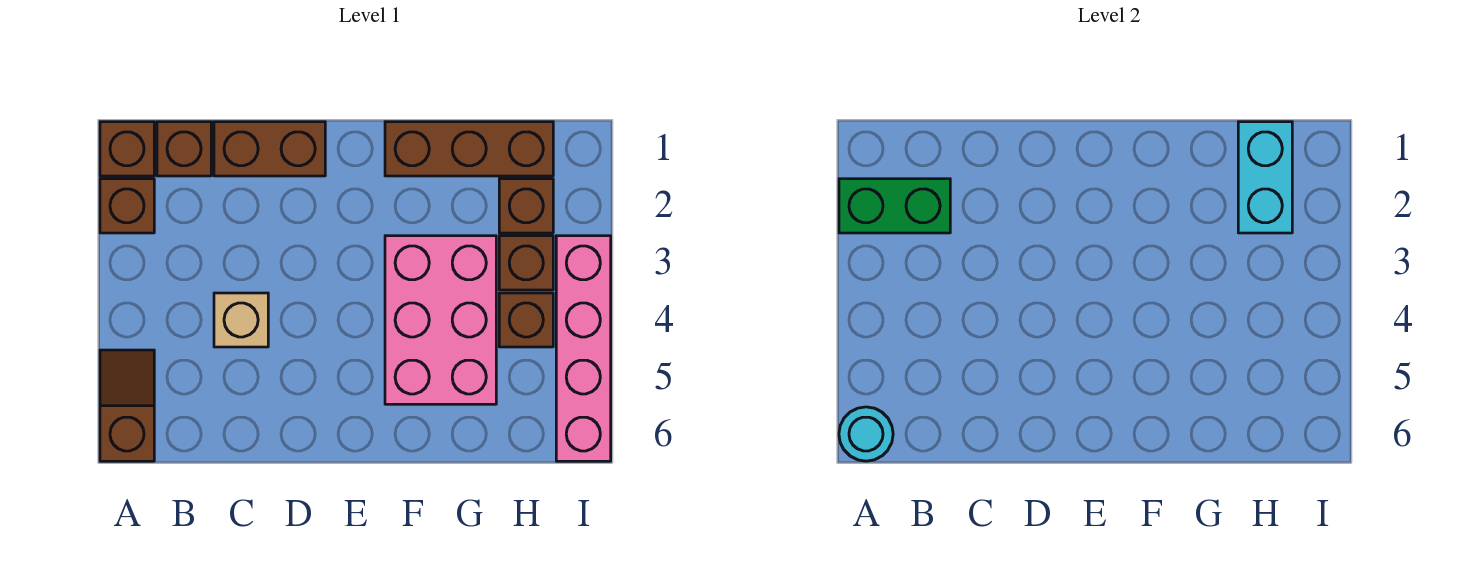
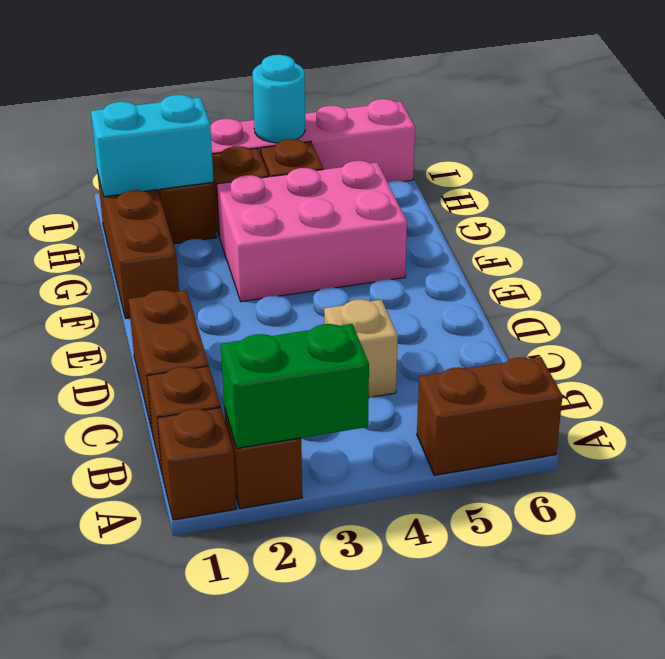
green 1x2 brick [839,179,950,233] -> green 1x2 brick turned to [221,324,369,448]
brown 1x2 slope [100,350,154,461] -> brown 1x2 brick [417,357,563,475]
cyan 1x1 round brick [839,407,893,461] -> cyan 1x1 round brick moved to [252,55,305,143]

